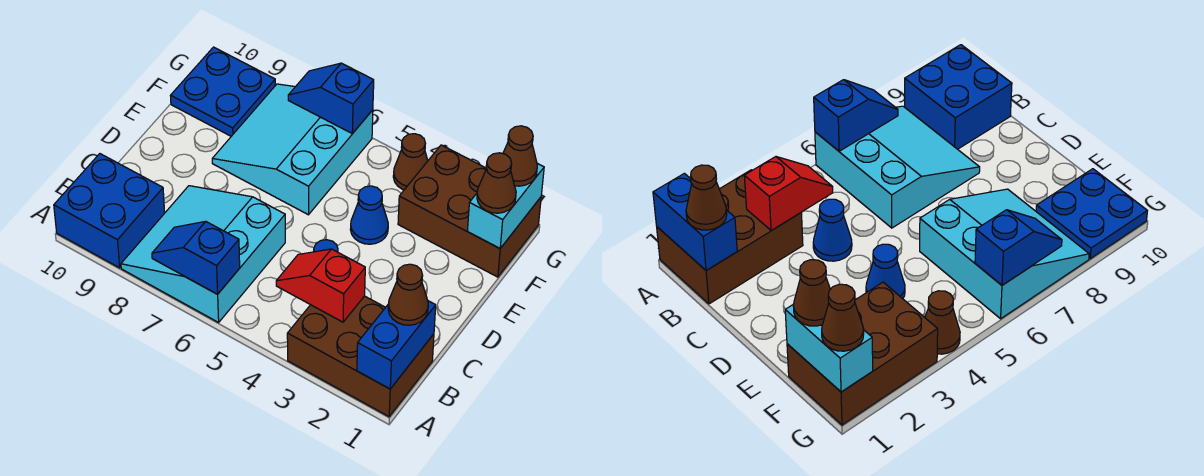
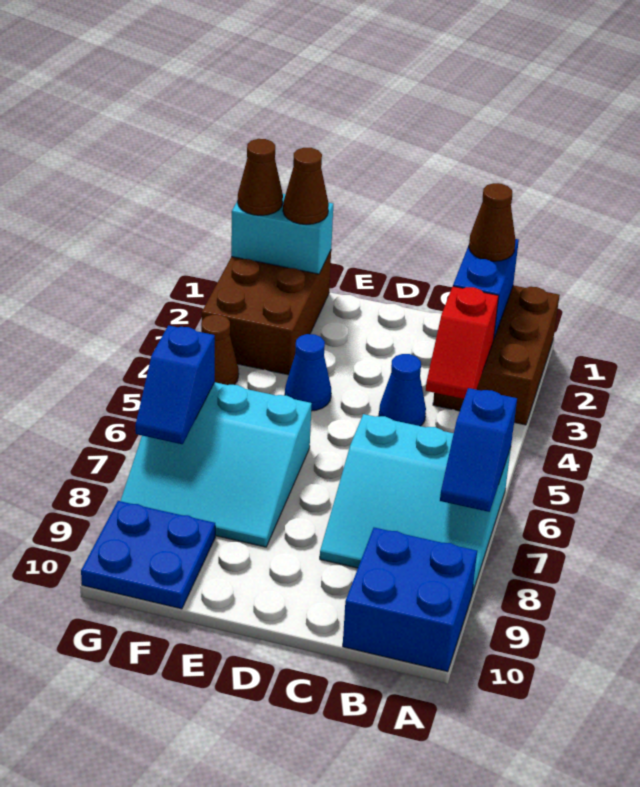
blue 1x2 brick [357,301,436,389] -> blue 1x2 brick turned to [453,239,519,338]

